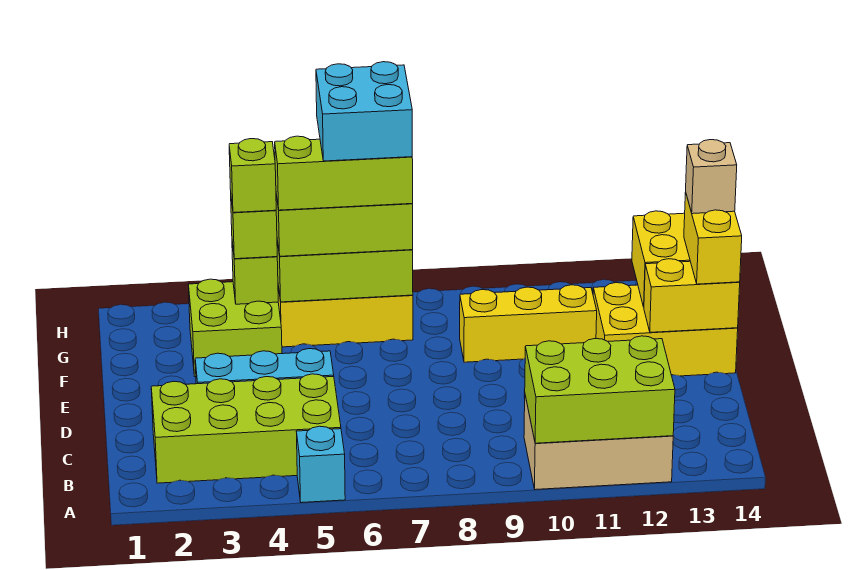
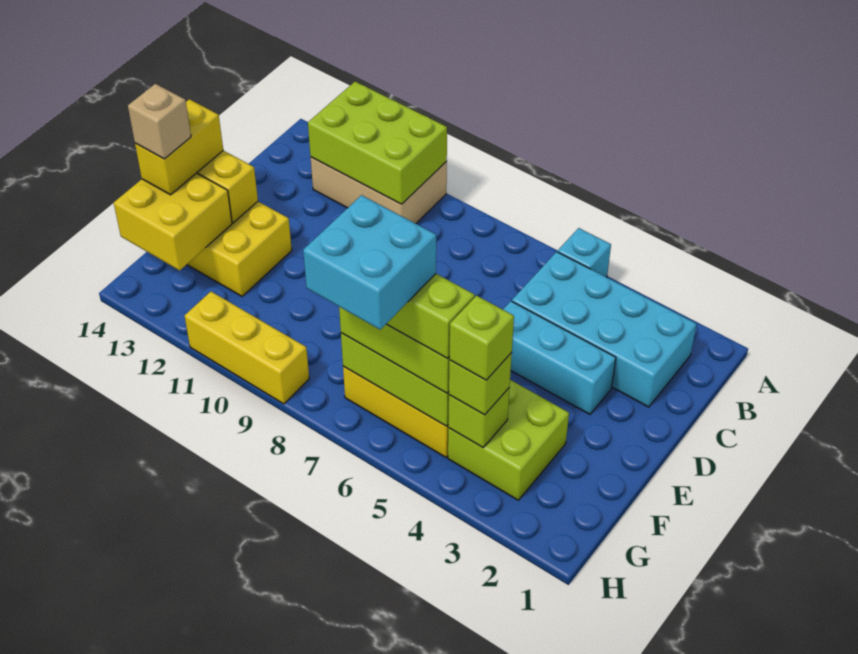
lime 2x4 brick [151,374,341,483] -> cyan 2x4 brick [512,252,697,407]
yellow 1x3 brick [460,285,597,362] -> yellow 1x3 brick moved to [185,292,309,404]

